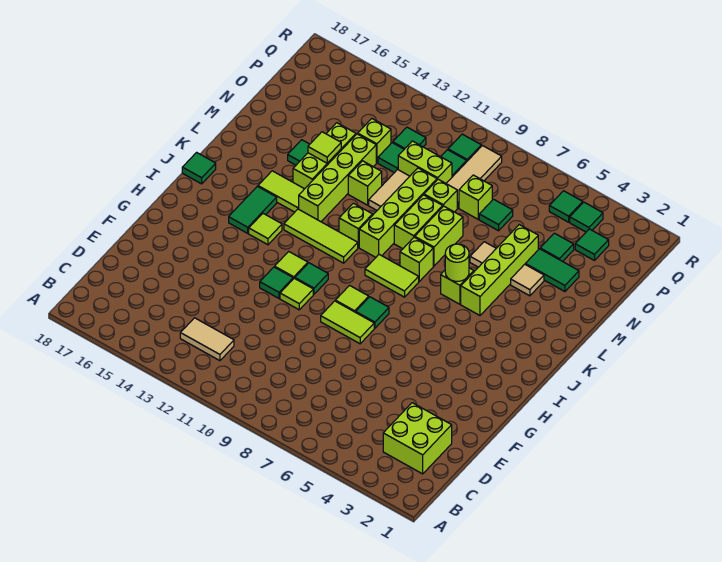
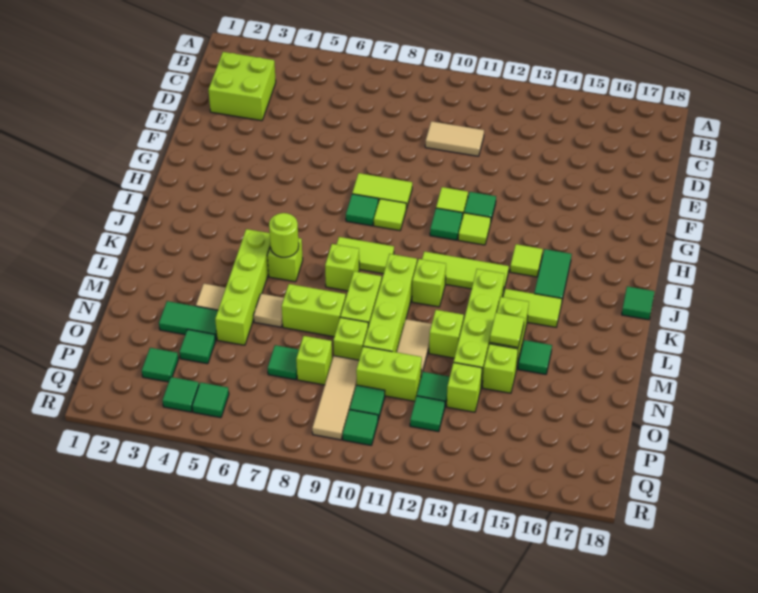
tan 1x2 tile [180,318,234,361] -> tan 1x2 tile moved to [425,121,484,156]
lime 1x2 brick [415,206,463,266] -> lime 1x2 brick turned to [282,284,346,337]

